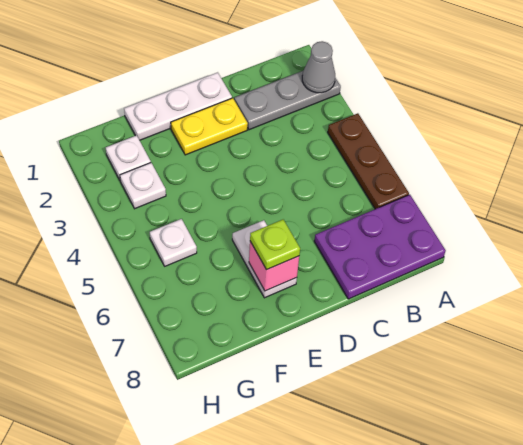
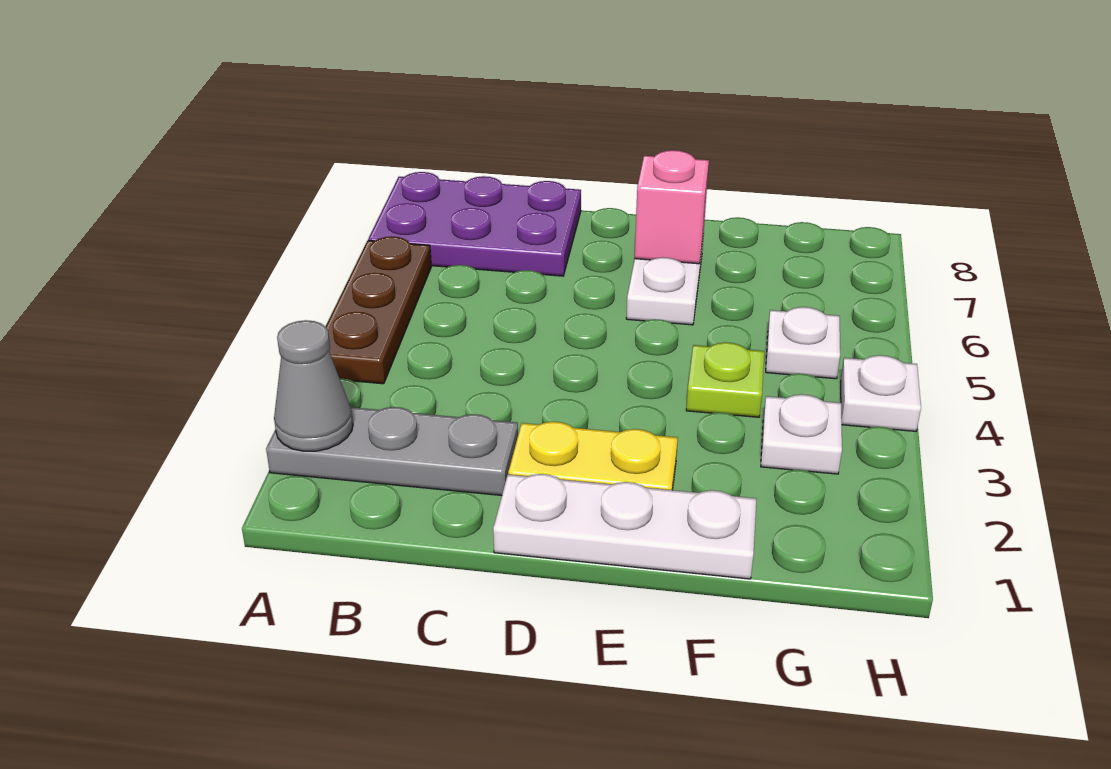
lime 1x1 plate [250,220,300,270] -> lime 1x1 plate moved to [686,342,764,417]
white 1x1 plate [106,135,151,180] -> white 1x1 plate moved to [841,355,921,431]

